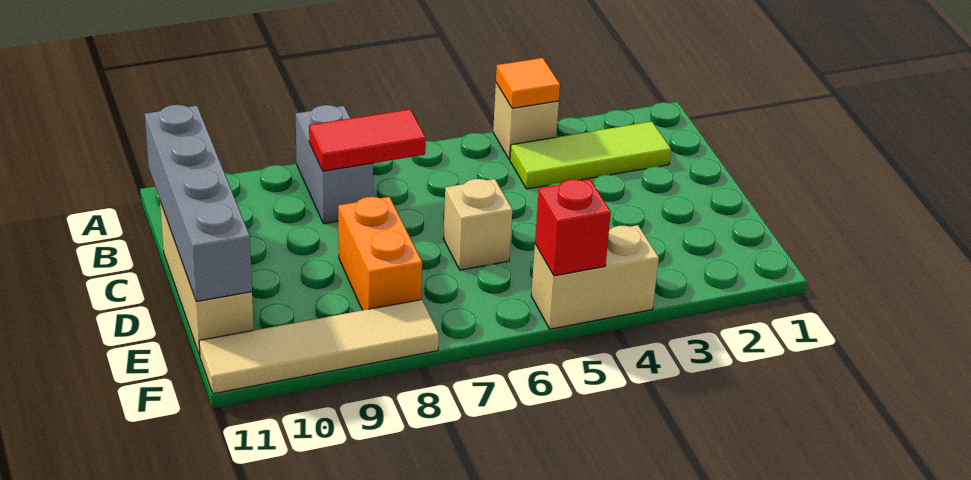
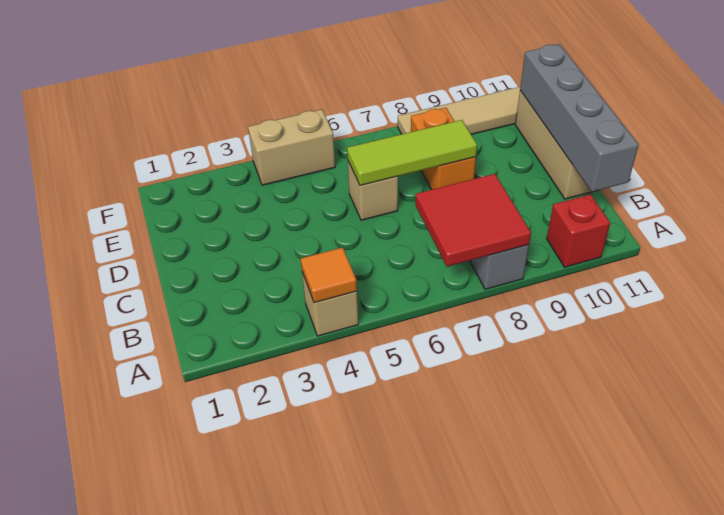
lime 1x3 tile [510,122,671,189] -> lime 1x3 tile moved to [347,120,477,186]
red 1x2 tile [309,109,426,171] -> red 2x2 tile [415,174,531,267]
red 1x1 brick [535,179,611,276] -> red 1x1 brick moved to [547,194,610,267]

